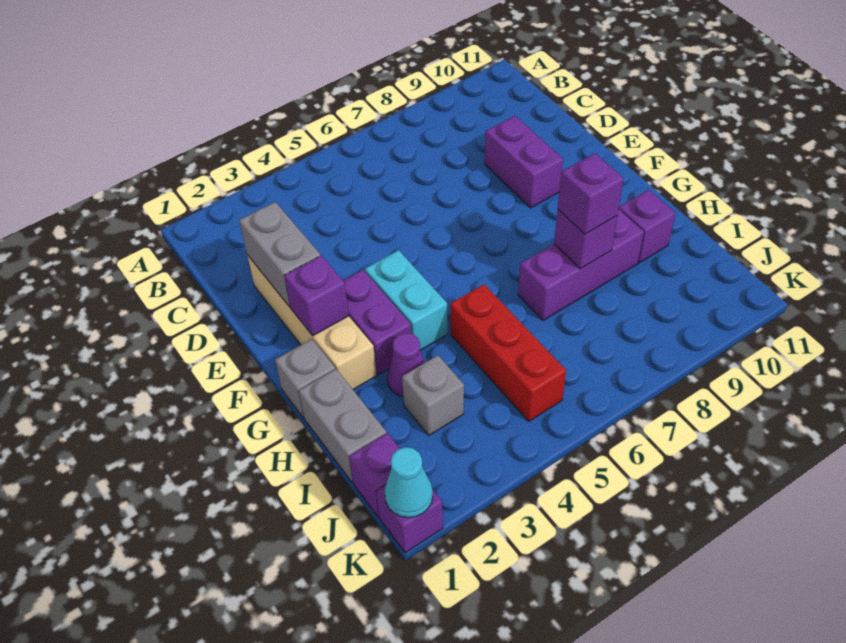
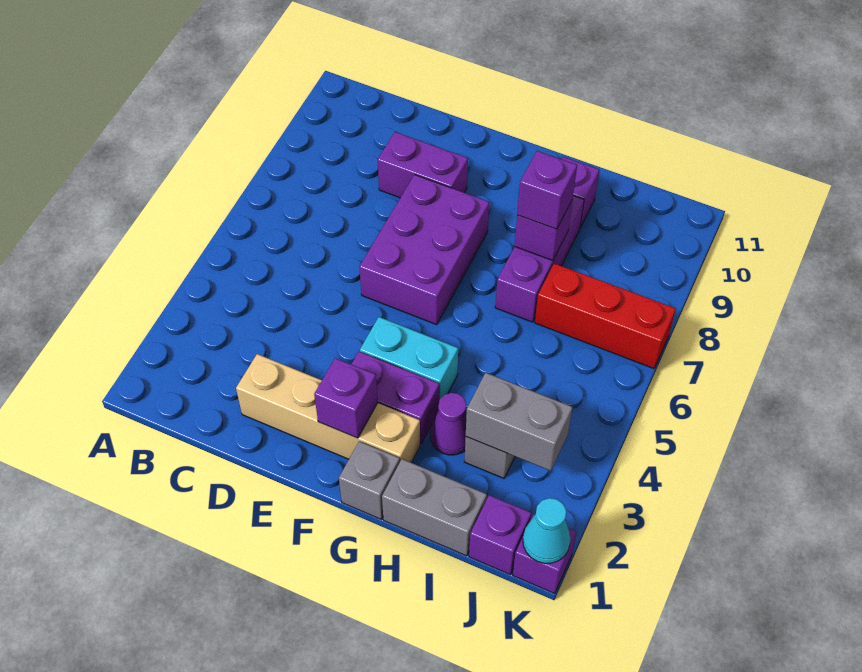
grey 1x2 brick [239,202,320,307] -> grey 1x2 brick moved to [466,373,572,471]
none -> purple 2x3 brick [360,175,489,325]
red 1x3 brick [450,284,566,421] -> red 1x3 brick moved to [535,263,676,369]

